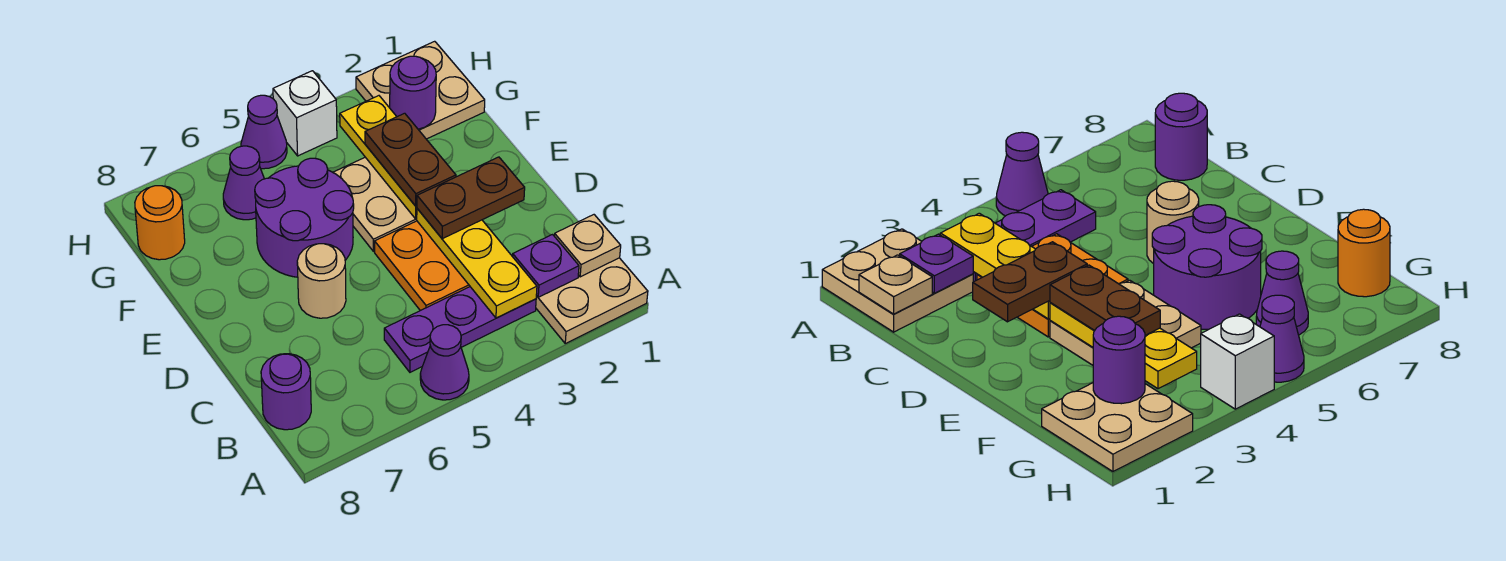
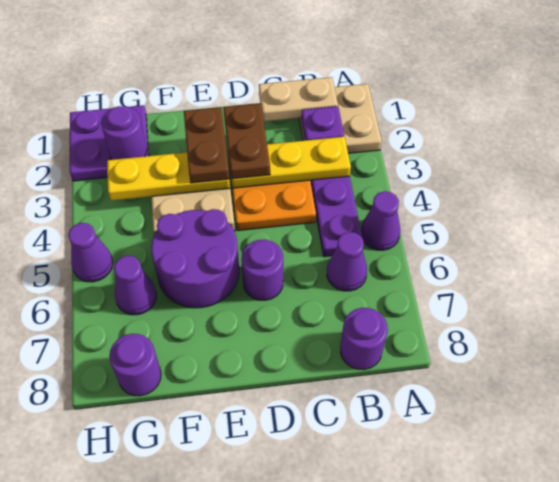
tan 1x1 plate [554,215,621,277] -> tan 1x2 plate [259,77,338,122]
none -> purple 1x1 cone [327,232,367,291]
tan 1x1 round brick [297,244,346,318] -> purple 1x1 round brick [241,240,283,300]
brown 1x2 plate [365,113,456,206] -> brown 1x2 plate turned to [184,107,229,183]
tan 2x2 plate [356,41,485,139] -> purple 2x2 plate [70,105,149,181]
orange 1x1 round brick [135,186,185,260] -> purple 1x1 round brick [109,334,161,396]
white 1x1 brick [273,71,337,156] -> none

